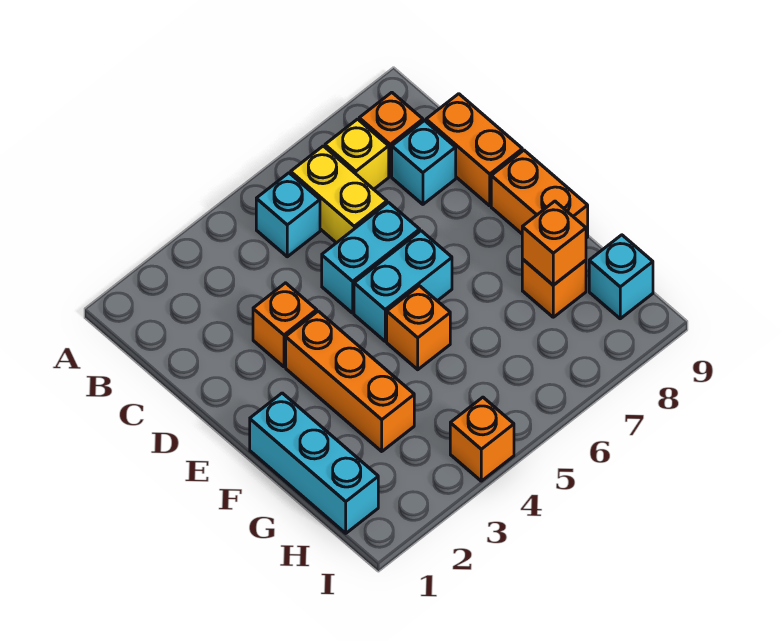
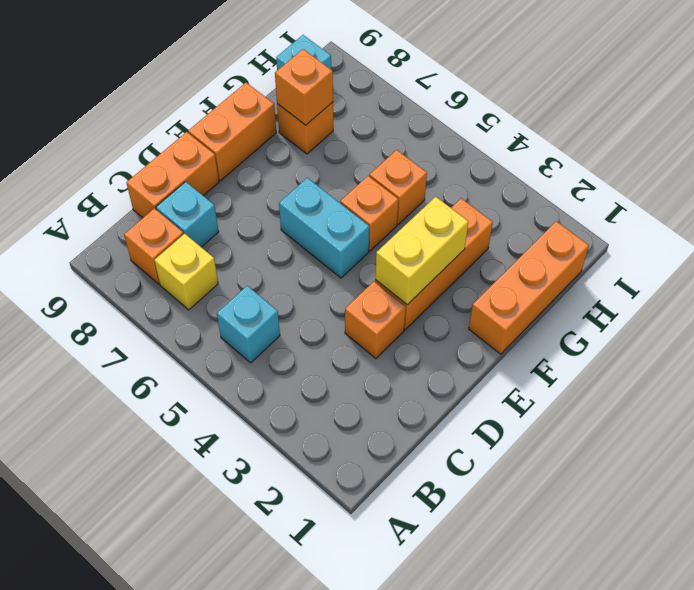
yellow 1x2 brick [291,146,387,243] -> yellow 1x2 brick moved to [375,197,468,305]
cyan 1x2 brick [322,202,420,313] -> none
cyan 1x3 brick [250,393,378,533] -> orange 1x3 brick [469,221,589,354]
orange 1x1 brick [450,397,514,481] -> orange 1x1 brick moved to [369,150,427,224]

